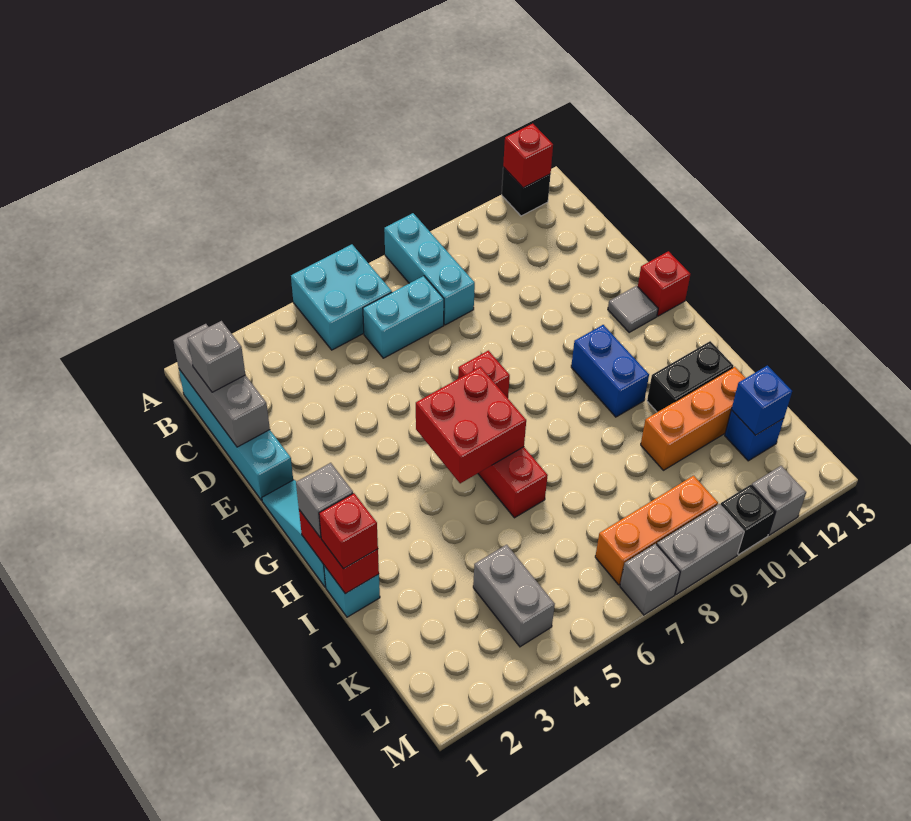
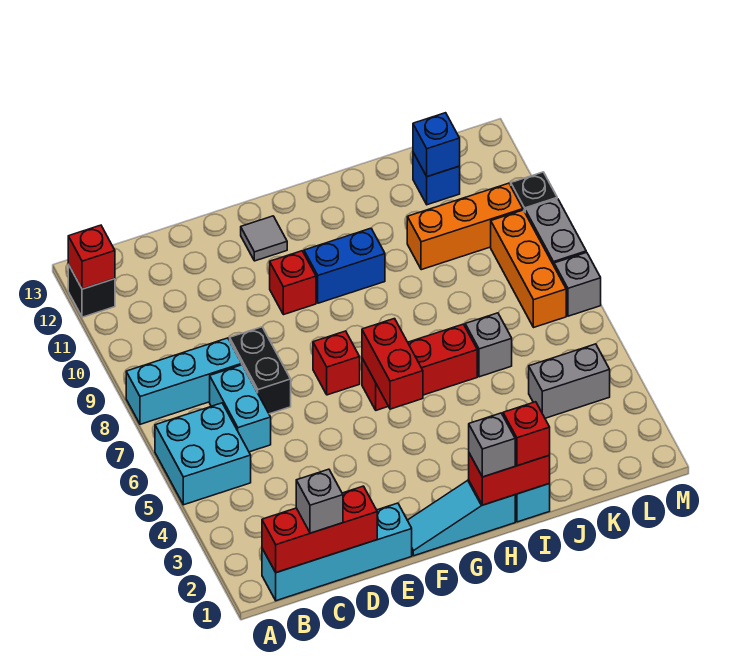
grey 1x3 brick [173,324,270,447] -> red 1x3 brick [262,486,377,573]
red 1x1 brick [638,251,691,316] -> red 1x1 brick moved to [270,251,316,315]
red 2x2 brick [416,367,526,483] -> red 1x2 brick [362,319,423,409]
black 1x2 brick [647,341,733,412] -> black 1x2 brick moved to [230,327,291,414]
orange 1x3 brick [641,367,745,470] -> orange 1x3 brick turned to [407,183,523,270]
grey 1x1 brick [751,466,806,535] -> grey 1x1 brick moved to [465,313,512,377]

